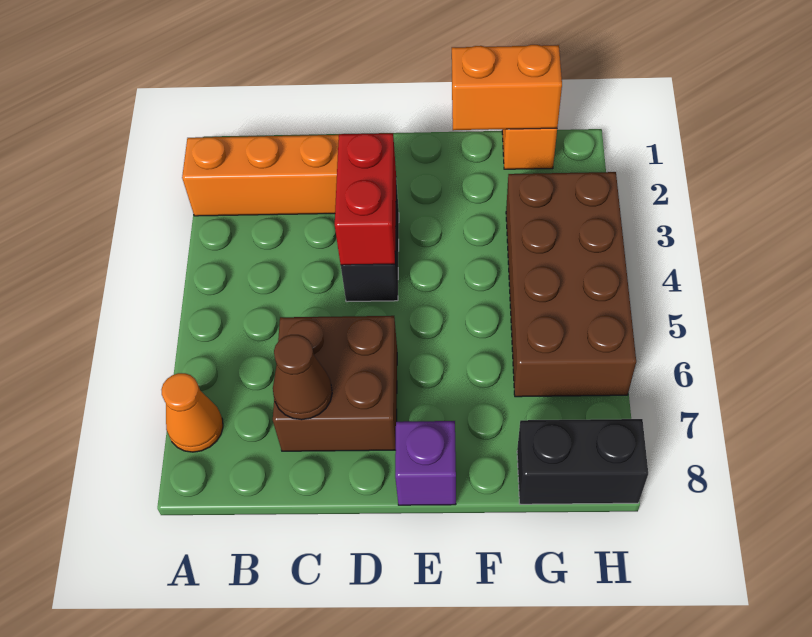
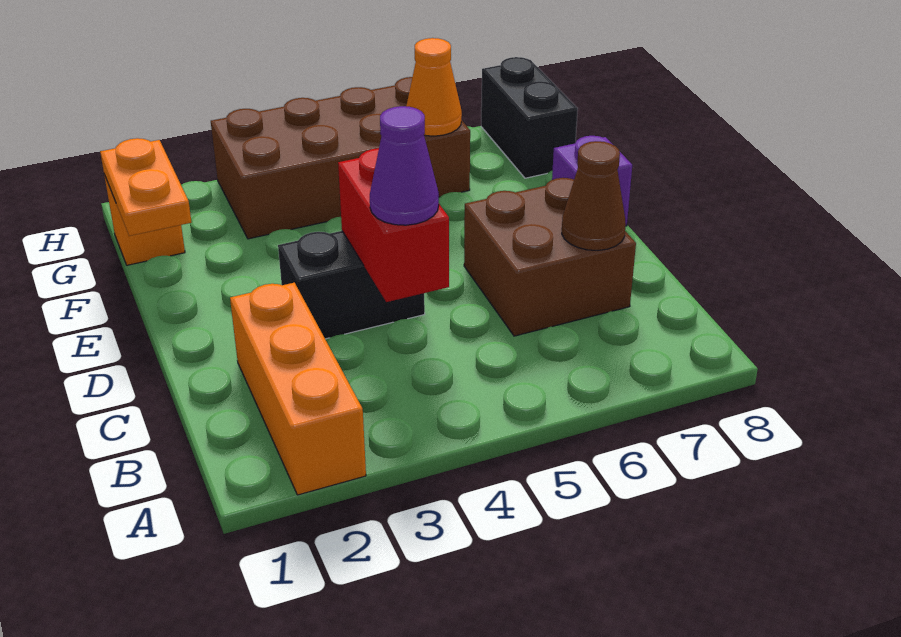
orange 1x1 cone [161,373,223,452] -> orange 1x1 cone moved to [406,38,462,136]
none -> purple 1x1 cone [370,106,439,225]
red 1x2 brick [335,133,396,265] -> red 1x2 brick turned to [338,148,449,302]
orange 1x2 brick [452,45,562,130] -> orange 1x2 plate [100,138,191,236]

